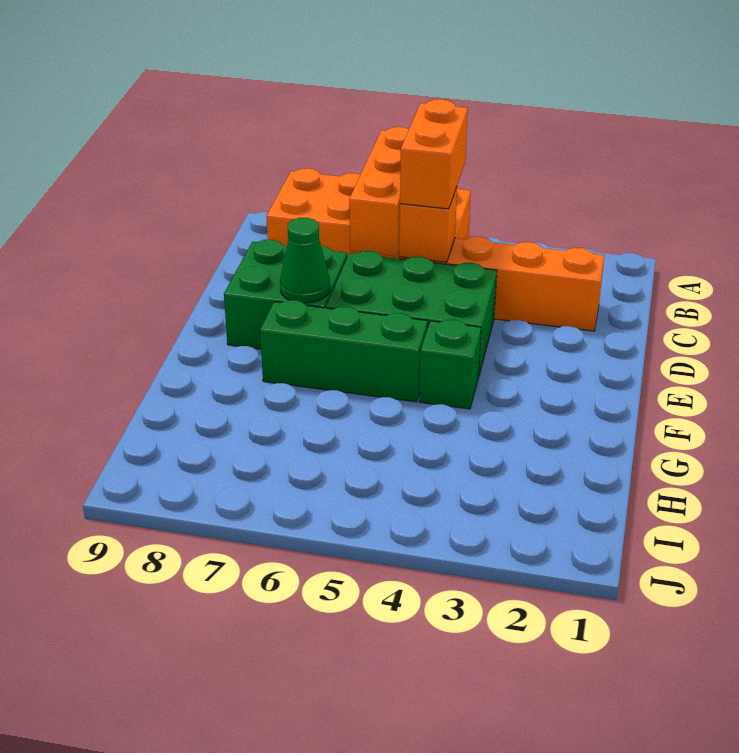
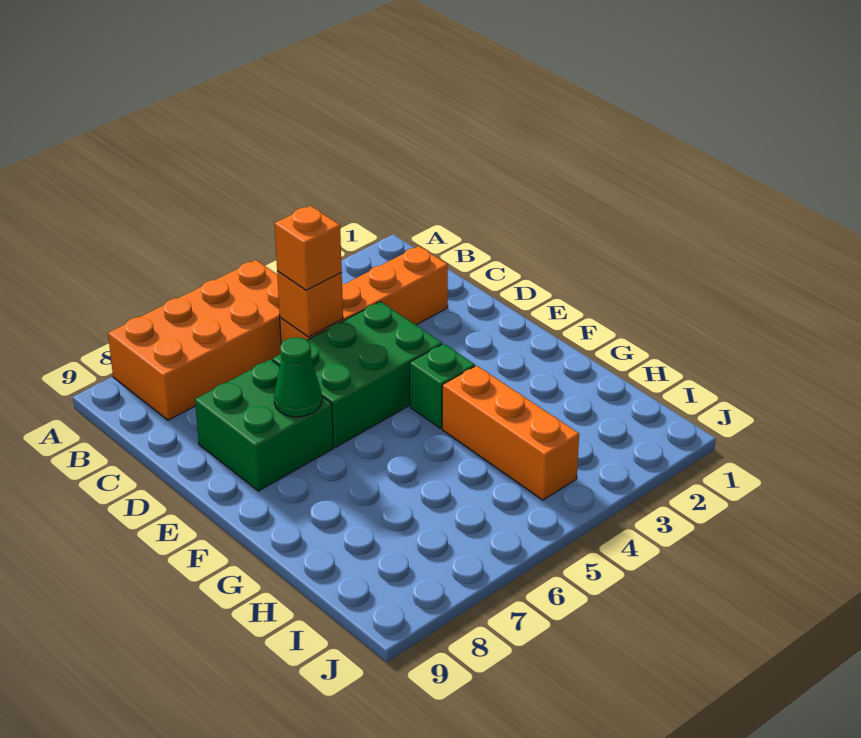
orange 1x3 brick [349,127,409,256] -> orange 1x3 brick moved to [442,366,579,500]
orange 1x2 brick [400,99,468,209] -> orange 1x1 brick [274,206,342,290]
green 1x3 brick [260,300,428,402] -> none

